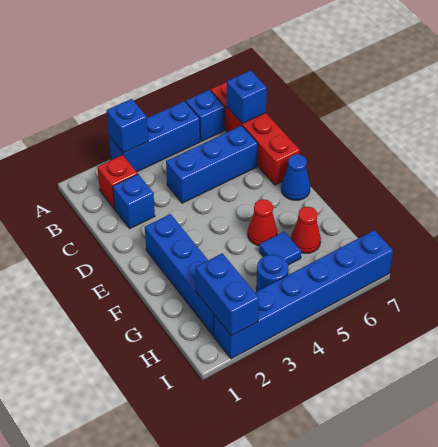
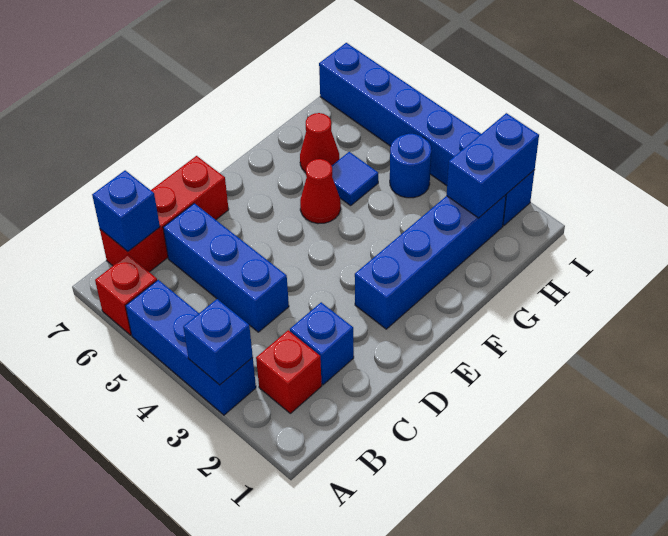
blue 1x1 brick [186,90,225,142] -> red 1x1 brick [95,255,157,335]
red 1x4 brick [211,82,300,185] -> red 1x3 brick [100,156,229,272]
blue 1x1 cone [281,154,310,200] -> none

